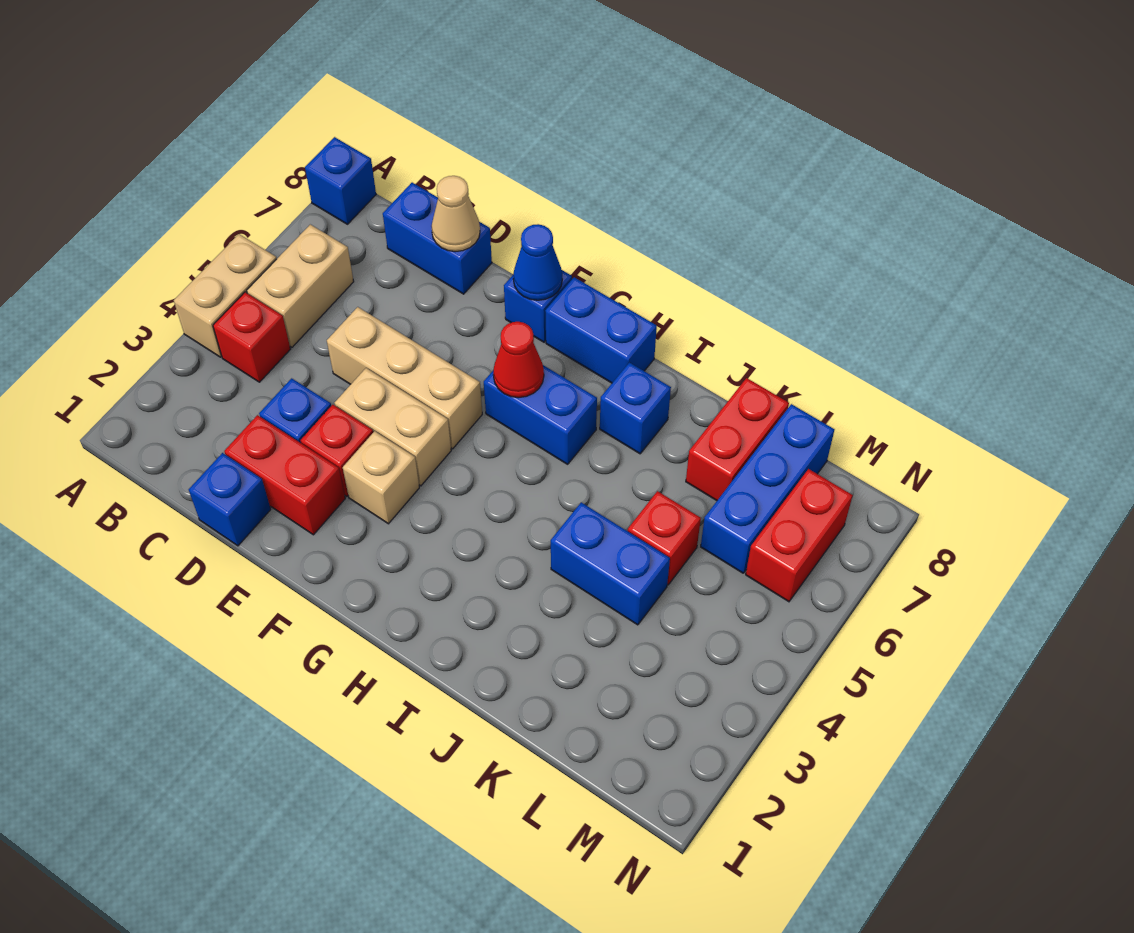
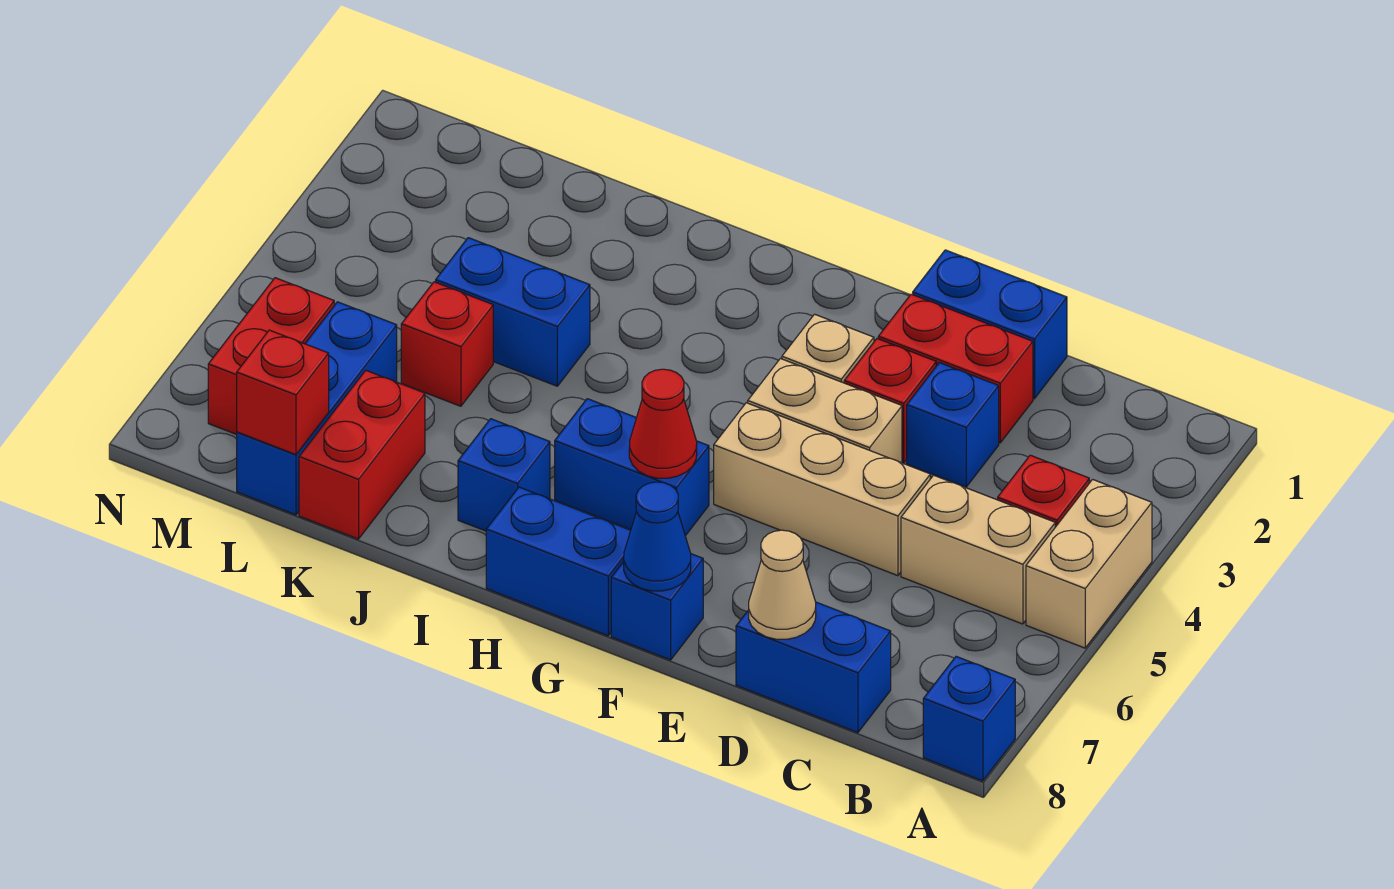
tan 1x2 brick [247,224,354,347] -> tan 1x2 brick turned to [901,475,1055,624]
blue 1x1 brick [189,453,271,546] -> blue 1x2 brick [913,250,1067,399]
none -> red 1x1 brick [237,330,329,455]

